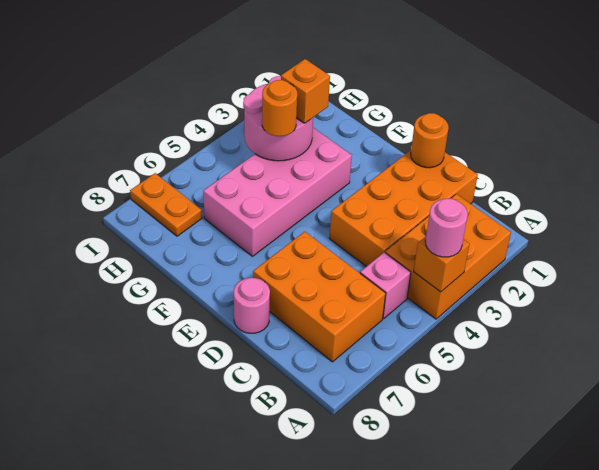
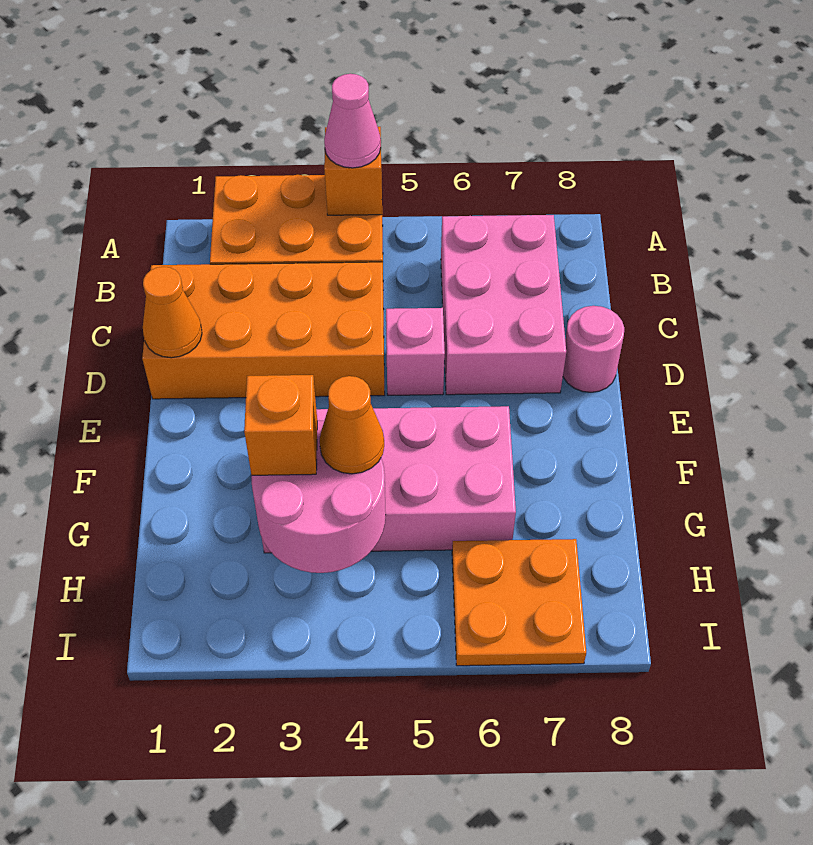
pink 1x1 round brick [425,199,468,257] -> pink 1x1 cone [324,74,381,168]
pink 1x1 brick [360,252,411,319] -> pink 1x1 brick moved to [386,308,445,395]
orange 2x3 brick [253,232,386,362] -> pink 2x3 brick [441,215,566,395]
orange 1x1 round brick [411,113,448,168] -> orange 1x1 cone [143,267,202,358]
orange 1x1 round brick [262,80,297,136] -> orange 1x1 cone [320,376,384,474]
orange 1x2 plate [130,173,202,236] -> orange 2x2 plate [452,539,586,666]

